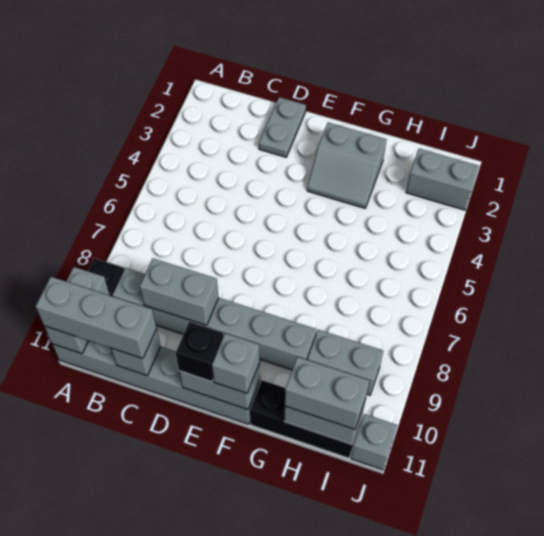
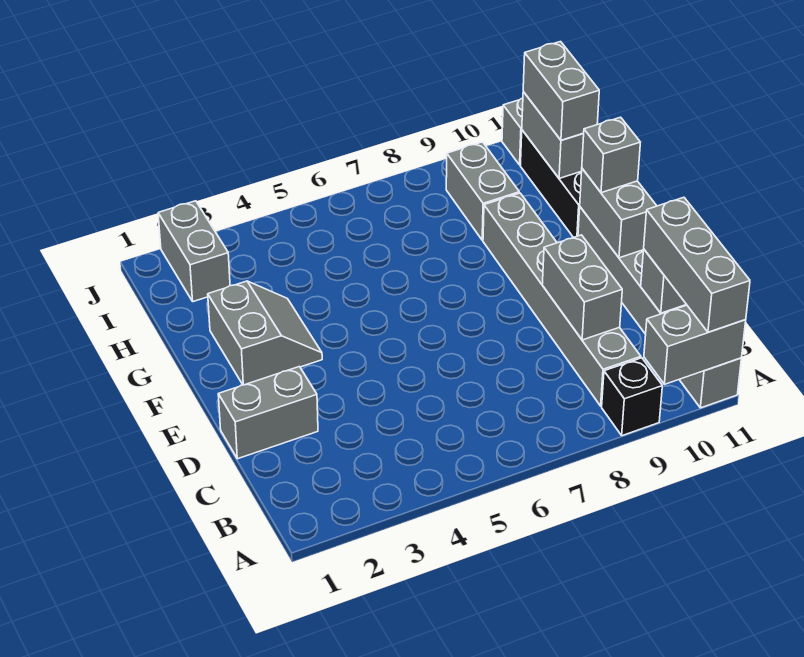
grey 1x2 plate [259,97,306,157] -> grey 1x2 brick [218,367,318,459]
black 1x1 brick [176,322,223,382] -> none

